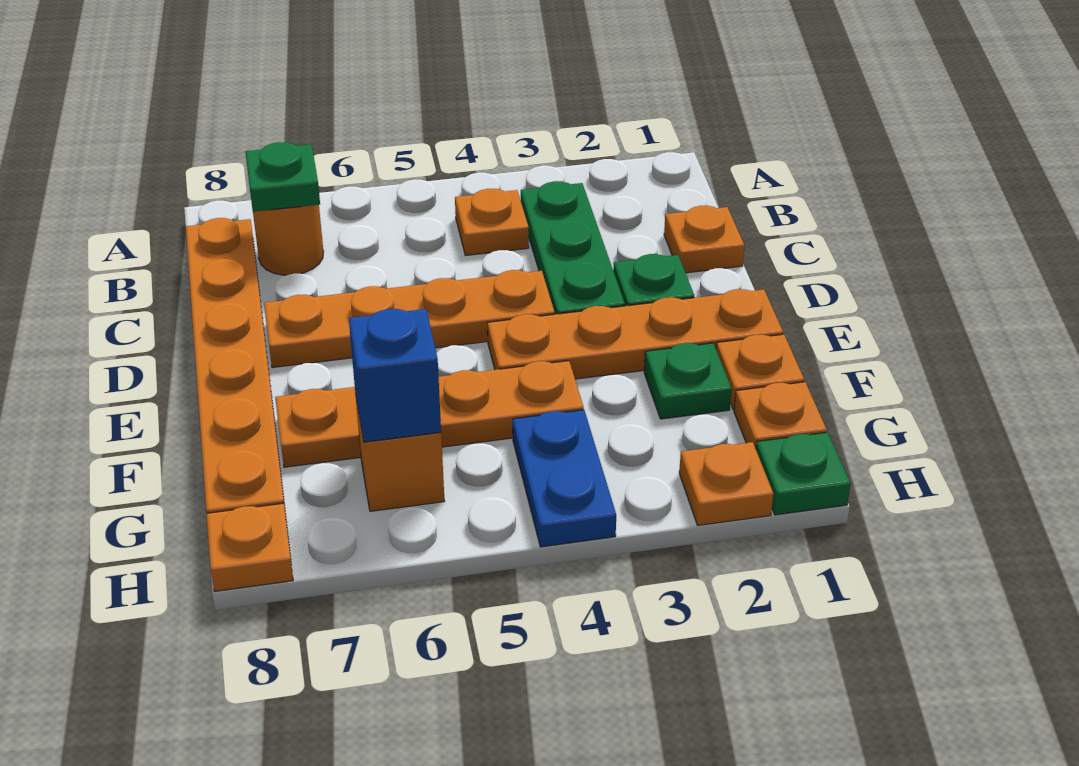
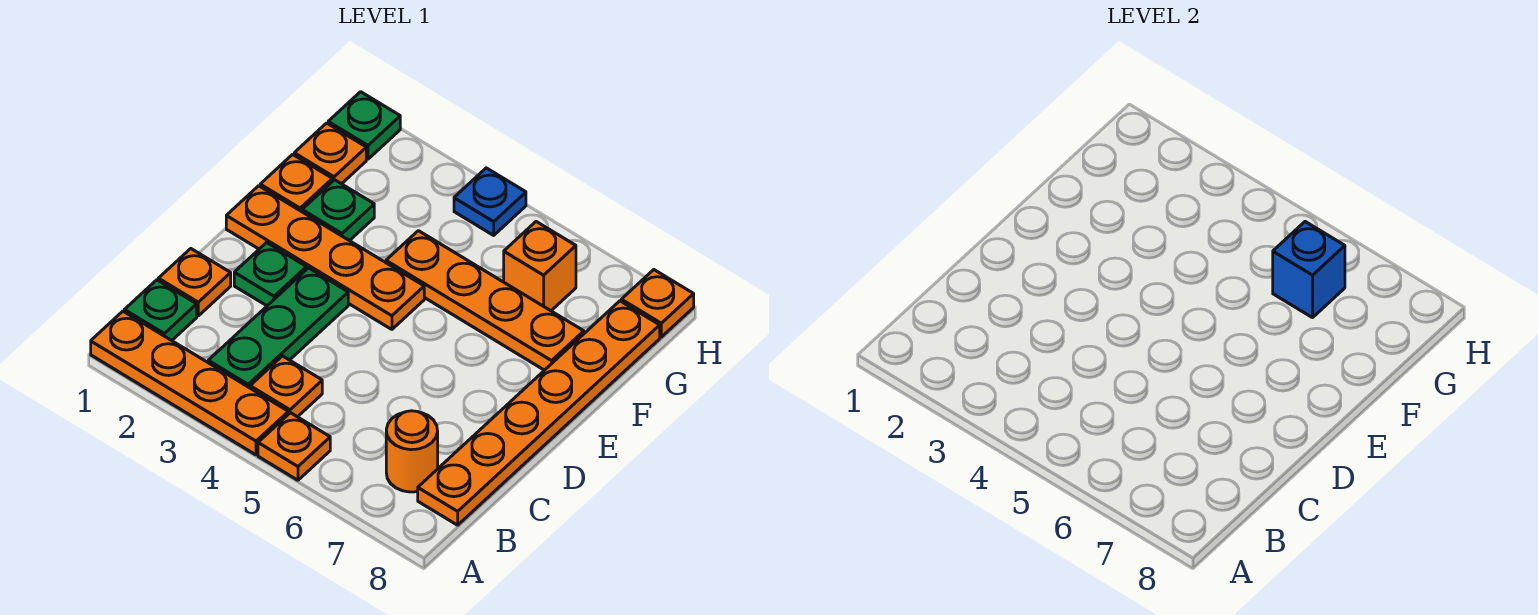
green 1x1 plate [245,142,320,212] -> green 1x1 plate moved to [124,280,197,341]
orange 1x4 plate [264,270,555,368] -> orange 1x4 plate moved to [91,311,288,455]
blue 1x2 plate [513,410,616,547] -> blue 1x1 plate [454,168,526,235]
orange 1x1 plate [679,442,773,525] -> orange 1x1 plate moved to [258,413,330,480]

